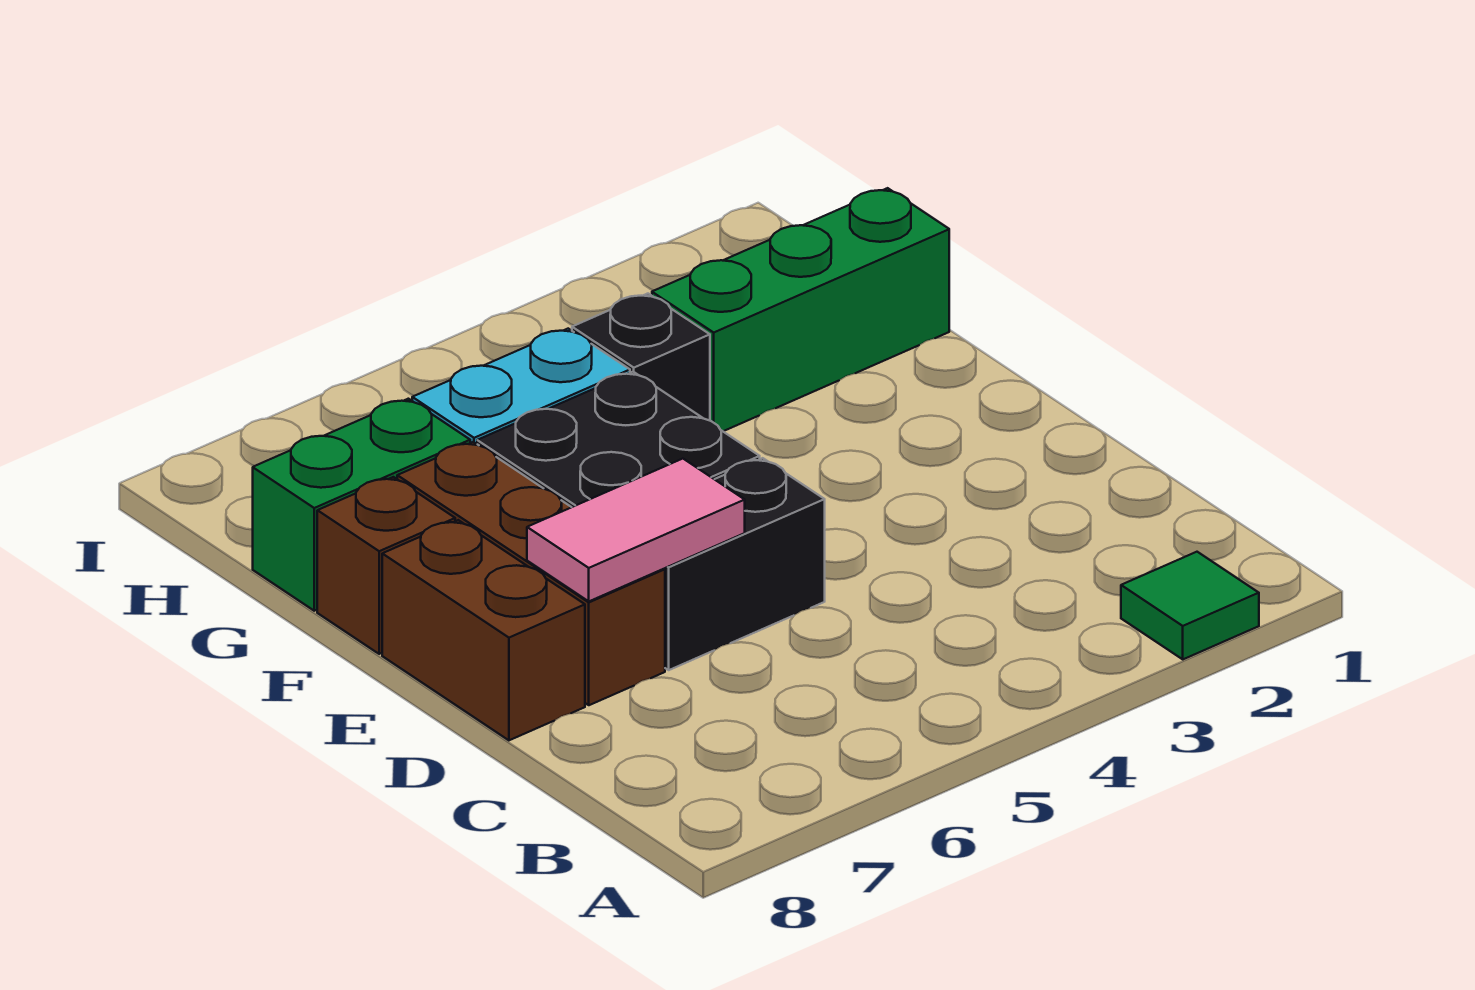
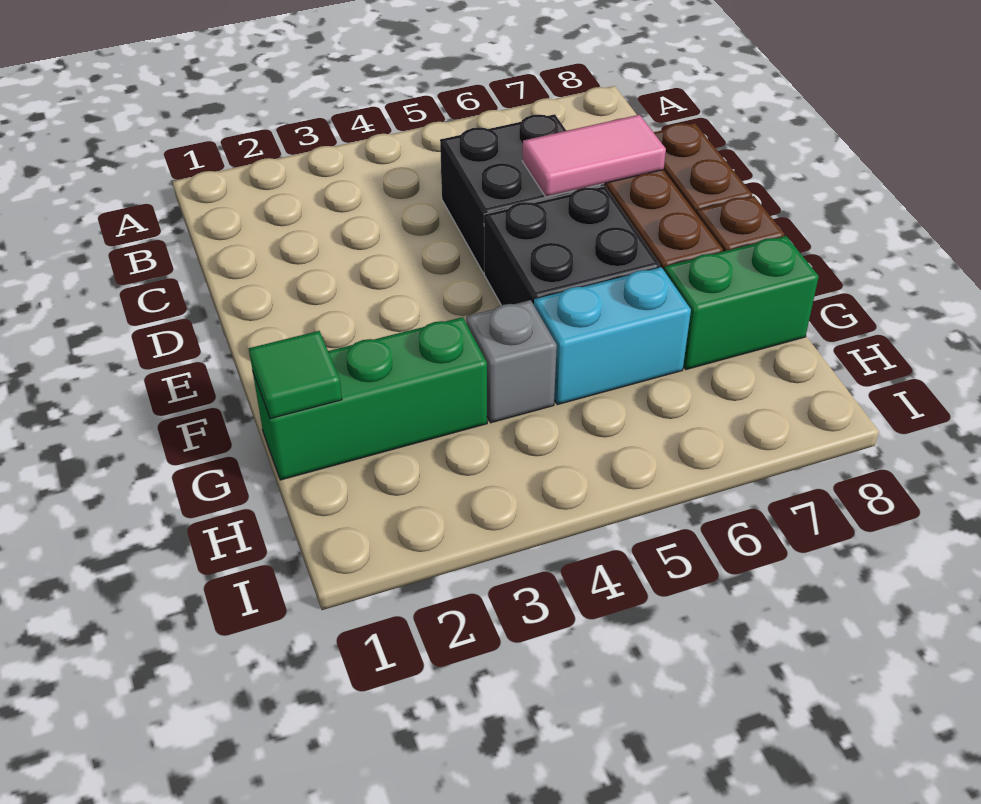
green 1x1 tile [1121,552,1259,659] -> green 1x1 tile moved to [249,331,342,419]
black 1x2 brick [664,458,825,670] -> black 2x2 brick [440,114,604,273]
black 1x1 brick [572,294,710,421] -> grey 1x1 brick [466,300,557,423]

